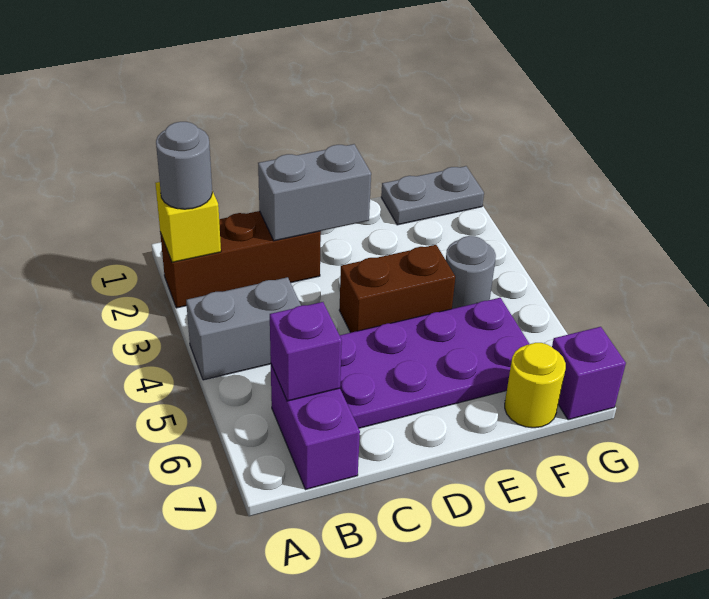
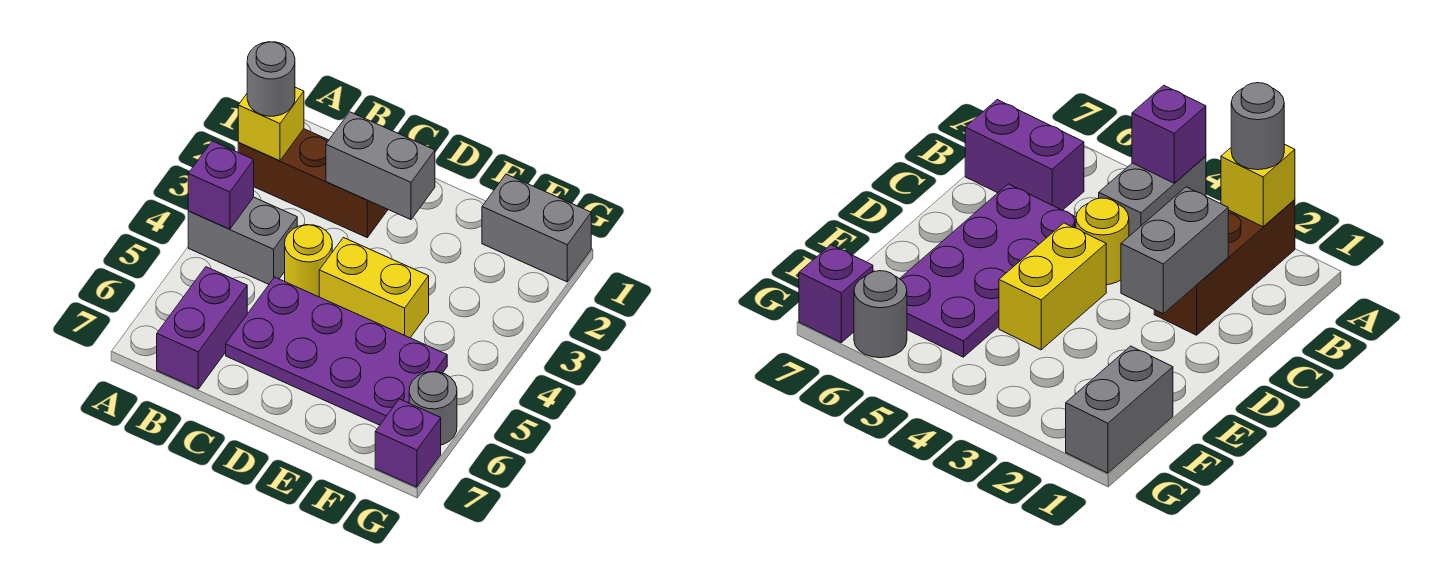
purple 1x1 brick [270,302,342,401] -> purple 1x1 brick moved to [188,141,254,229]
brown 1x2 brick [339,245,455,333] -> yellow 1x2 brick [319,238,429,338]
grey 1x2 plate [381,166,484,225] -> grey 1x2 brick [482,174,591,282]
grey 1x1 round brick [446,236,496,309] -> grey 1x1 round brick moved to [409,372,457,445]
yellow 1x1 round brick [505,343,566,428] -> yellow 1x1 round brick moved to [285,225,332,297]

